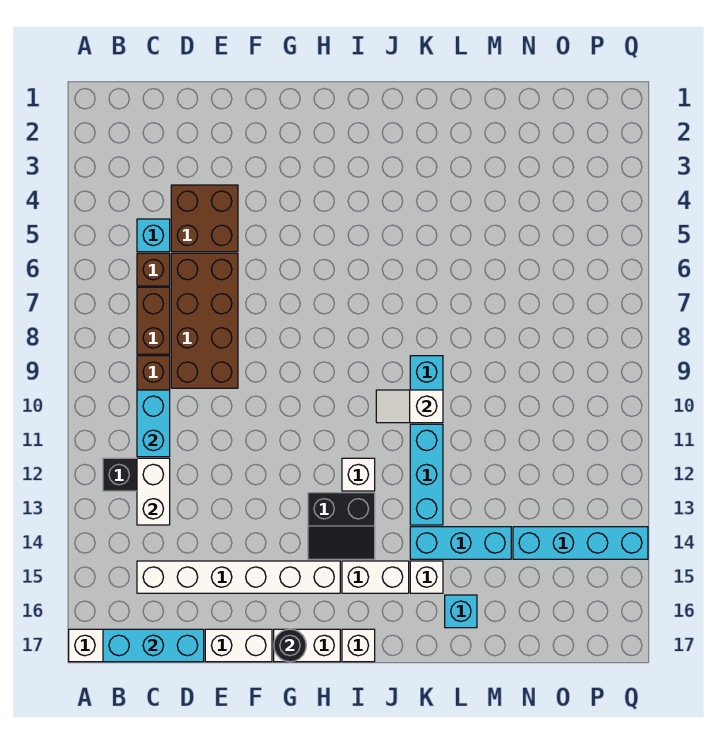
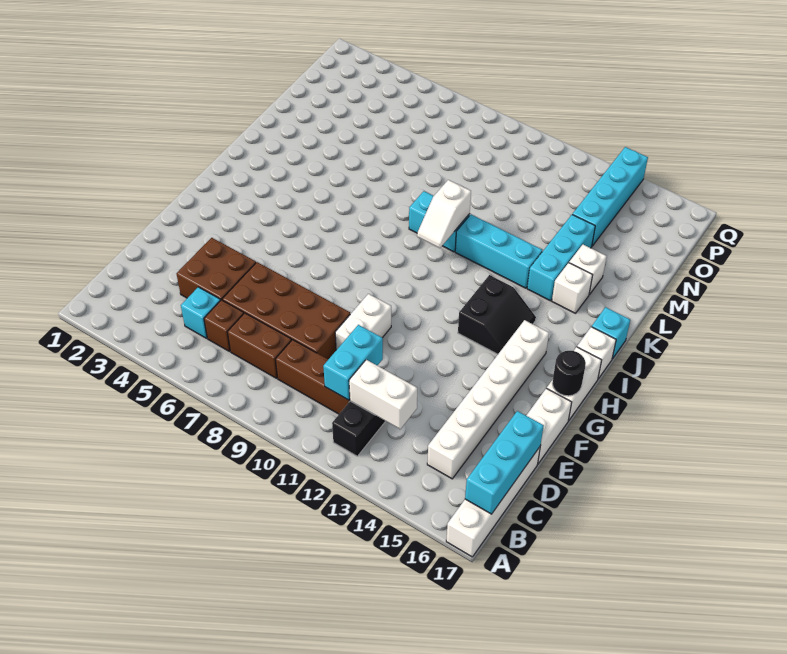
cyan 1x2 brick [137,390,170,457] -> cyan 1x2 brick turned to [323,325,383,400]
white 1x1 brick [342,458,375,491] -> white 1x1 brick moved to [569,245,607,295]
white 1x2 brick [342,561,409,593] -> white 1x2 brick moved to [335,294,391,350]
cyan 1x1 brick [445,595,477,628] -> cyan 1x1 brick moved to [592,307,630,359]

